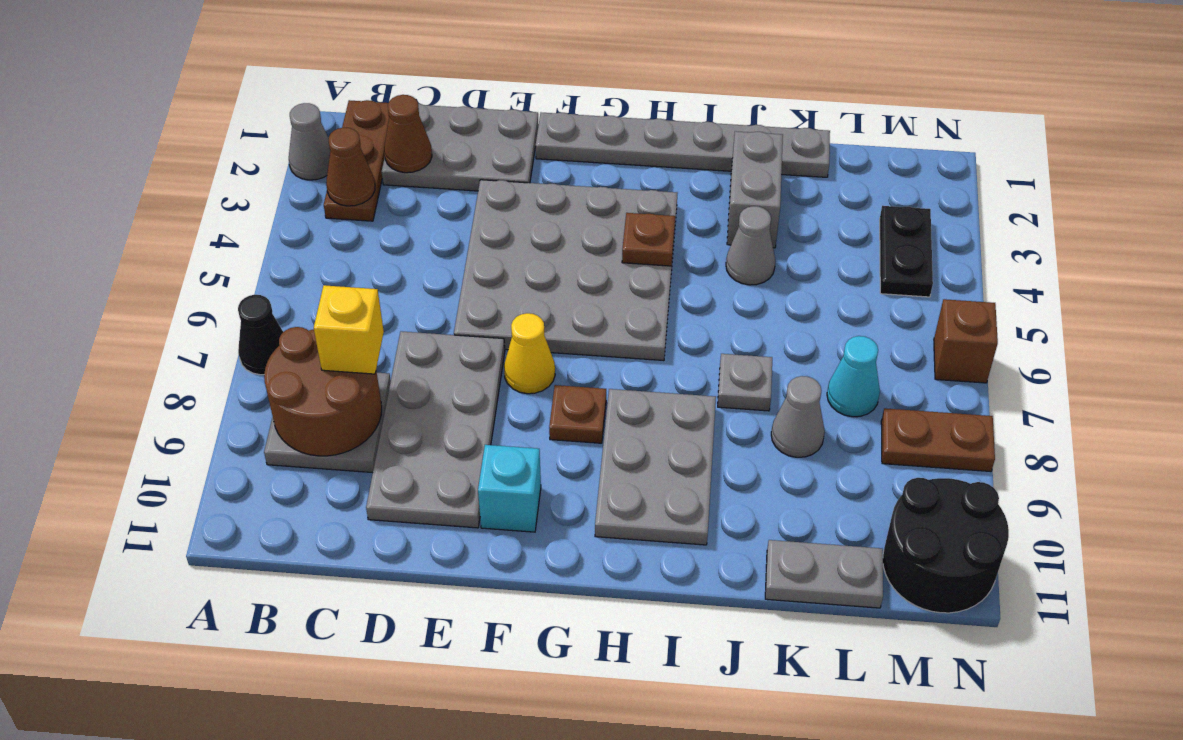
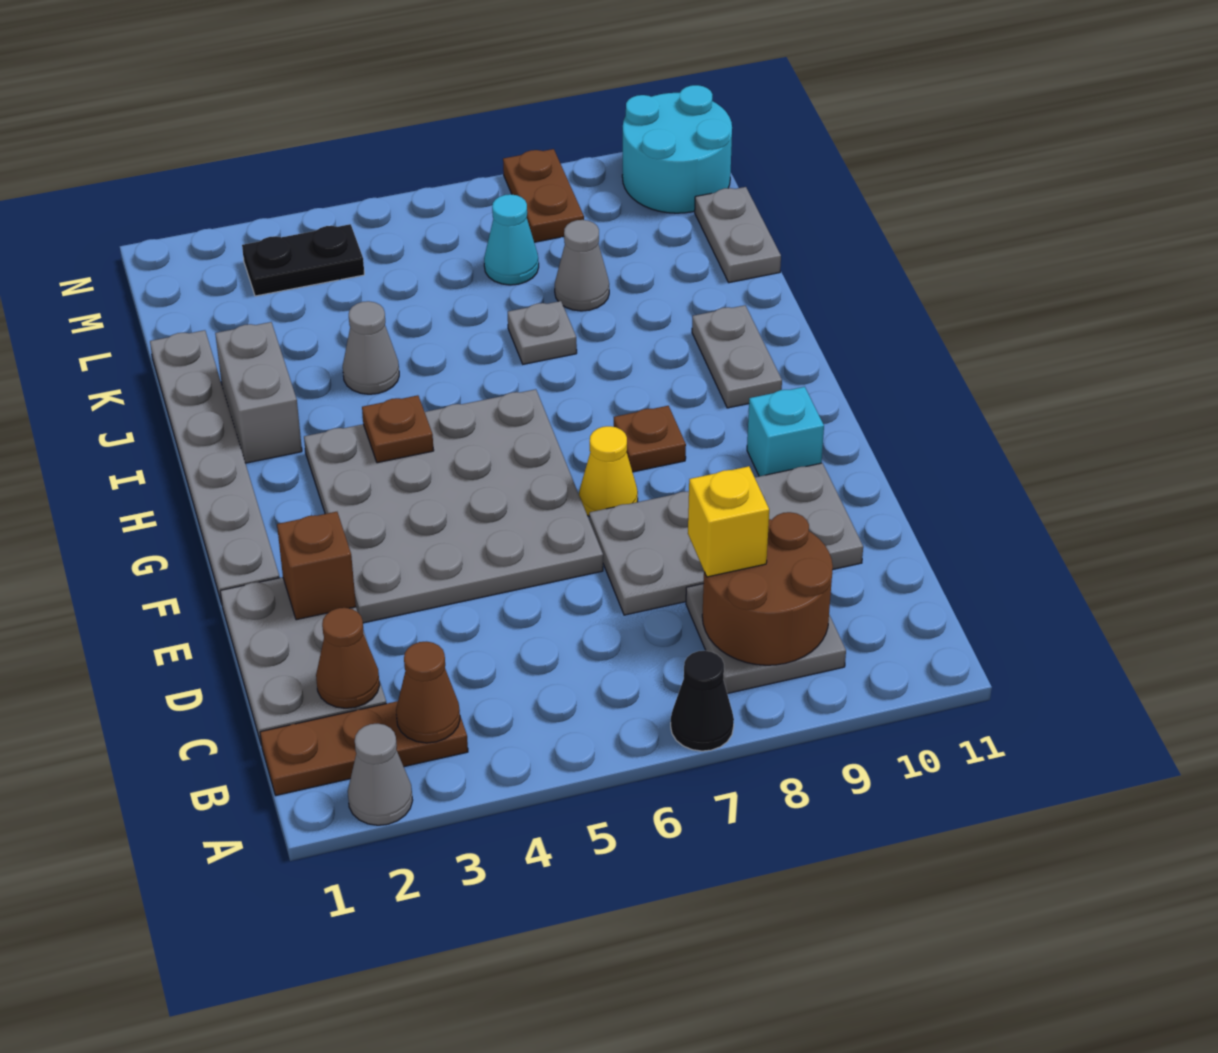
grey 2x3 plate [595,389,716,545] -> grey 1x2 plate [692,305,782,408]
grey 1x2 brick [727,131,783,248] -> grey 1x2 brick turned to [215,322,302,463]
black 2x2 round brick [883,478,1009,613] -> cyan 2x2 round brick [622,85,732,213]
brown 1x1 brick [934,299,998,383] -> brown 1x1 brick moved to [277,512,356,620]

